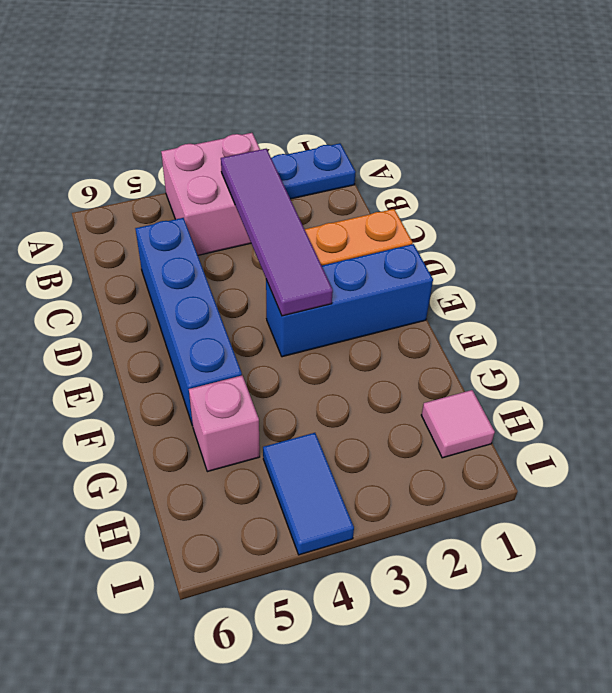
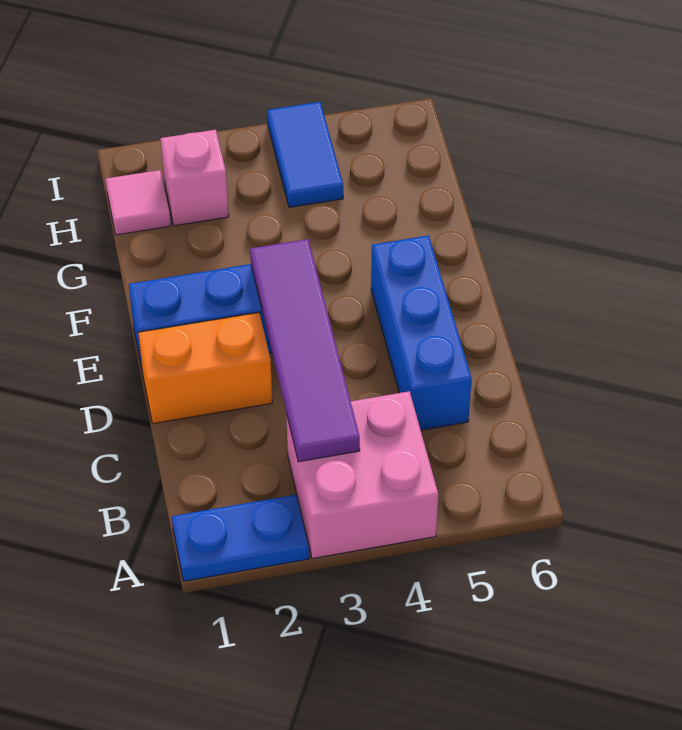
blue 1x4 brick [135,218,242,426] -> blue 1x3 brick [371,235,472,430]
pink 1x1 brick [189,376,260,472] -> pink 1x1 brick moved to [160,130,229,226]

